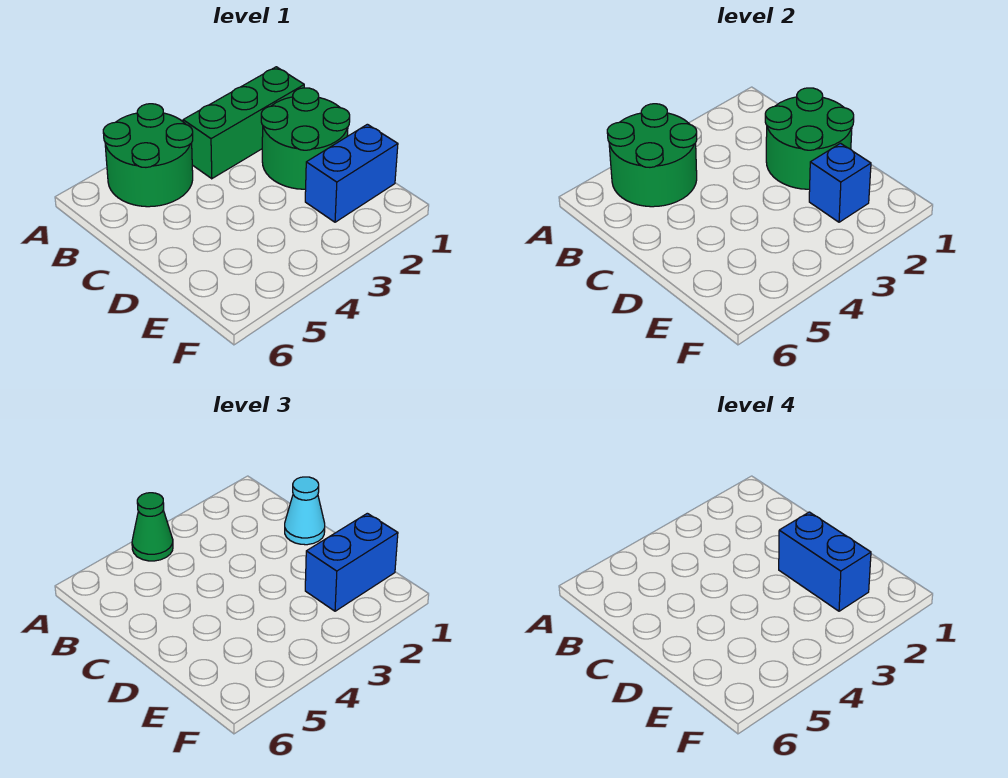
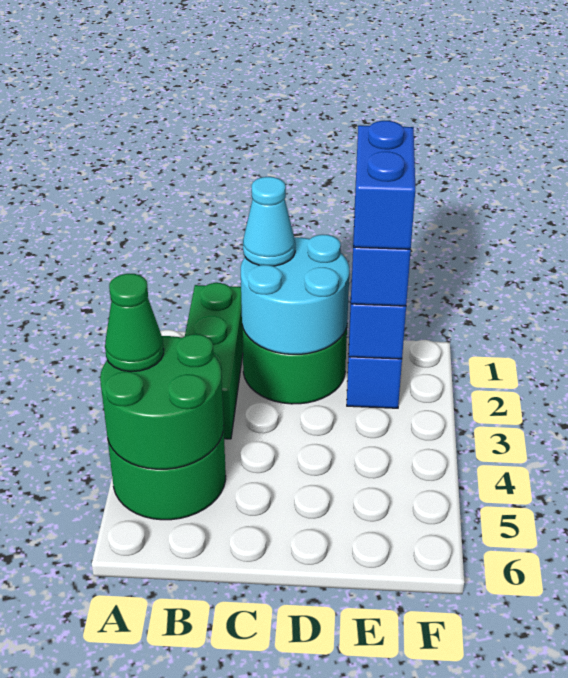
green 2x2 round brick [765,88,854,189] -> cyan 2x2 round brick [241,234,349,354]
blue 1x2 brick [779,512,871,611] -> blue 1x2 brick turned to [353,121,415,249]

